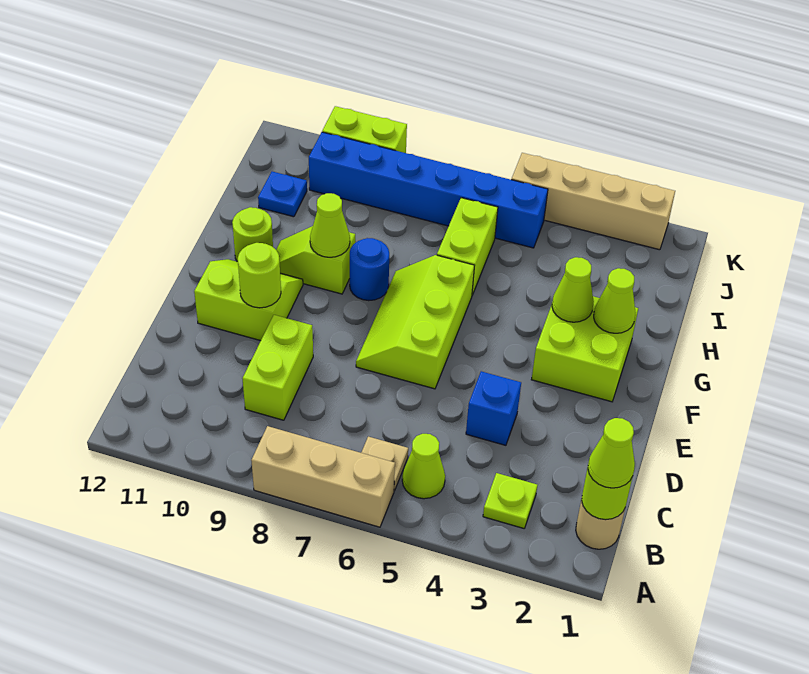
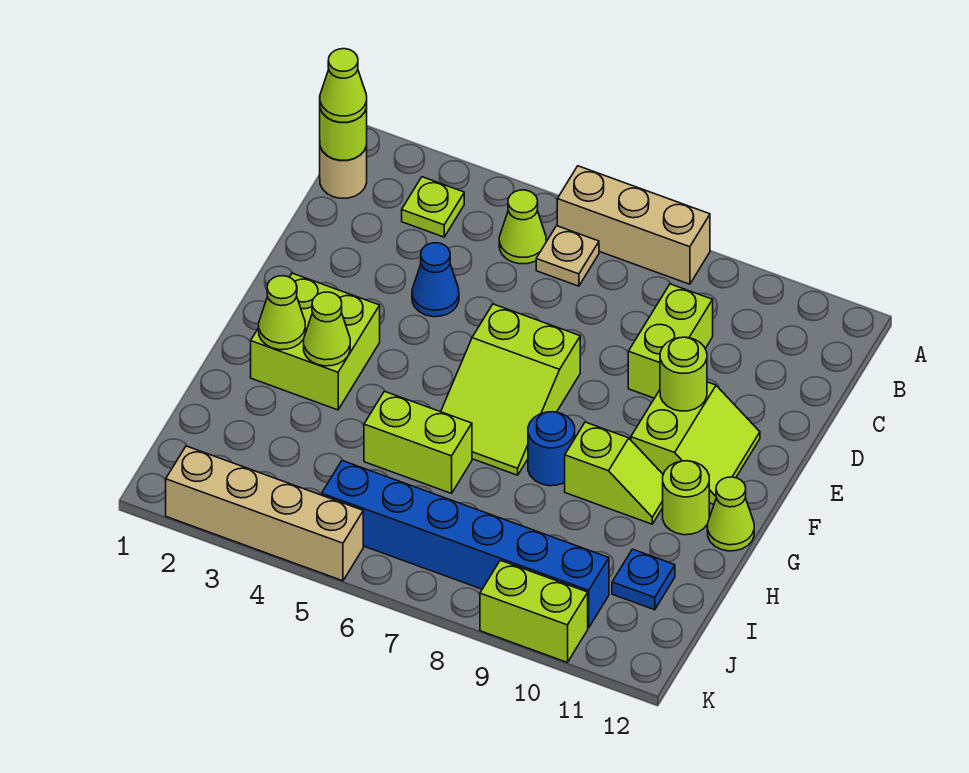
blue 1x1 brick [466,371,521,445] -> blue 1x1 cone [412,243,459,317]
lime 2x3 slope [356,255,475,389] -> lime 2x3 slope turned to [441,304,580,475]
lime 2x2 slope [194,259,303,341] -> lime 2x2 slope turned to [631,382,760,504]
lime 1x1 cone [310,193,350,257] -> lime 1x1 cone moved to [707,477,754,551]
lime 1x2 brick [437,198,498,295] -> lime 1x2 brick turned to [364,391,472,493]

